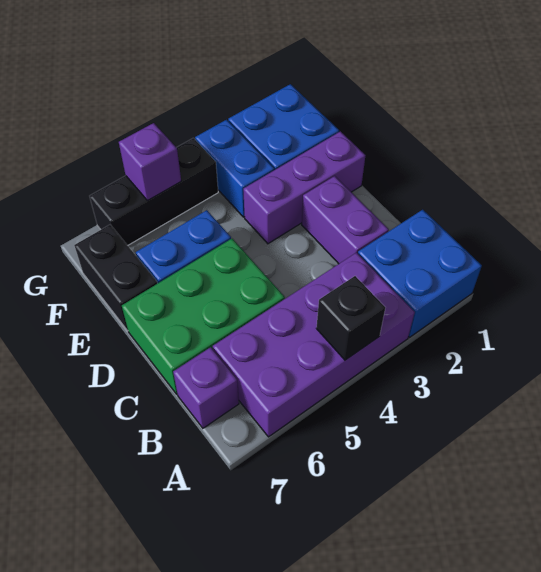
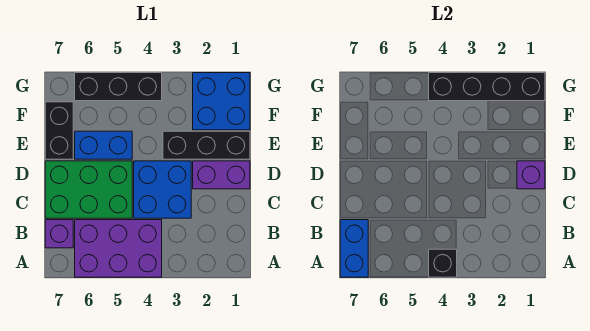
blue 2x2 brick [358,210,482,337] -> blue 2x2 brick moved to [134,161,191,218]
purple 2x4 brick [213,252,415,437] -> purple 2x3 brick [75,220,162,277]
purple 1x2 brick [302,176,389,264] -> purple 1x2 brick turned to [193,161,250,189]
purple 1x3 brick [243,131,366,244] -> black 1x3 brick [163,131,250,159]
blue 1x2 brick [195,120,274,217] -> blue 1x2 brick moved to [340,220,368,277]
none -> black 1x4 brick [429,73,545,101]
purple 1x1 brick [119,123,181,201] -> purple 1x1 brick moved to [517,161,545,189]

